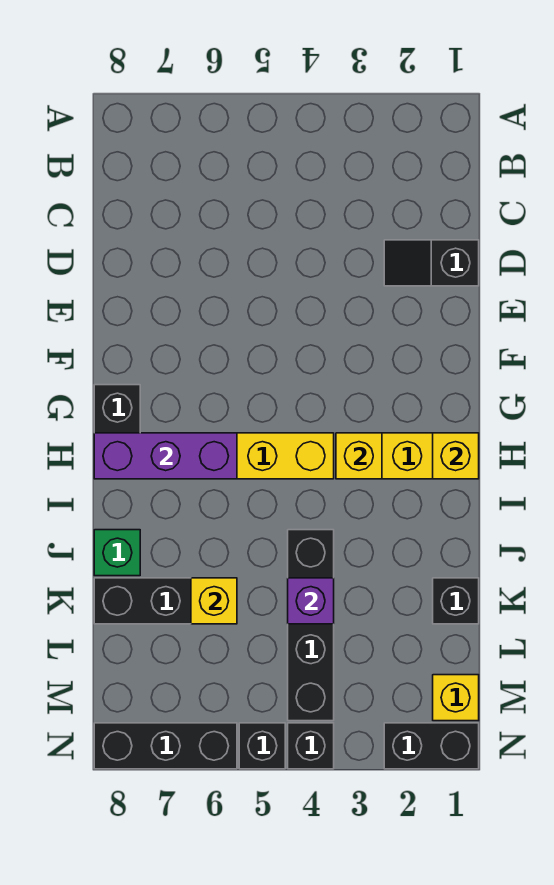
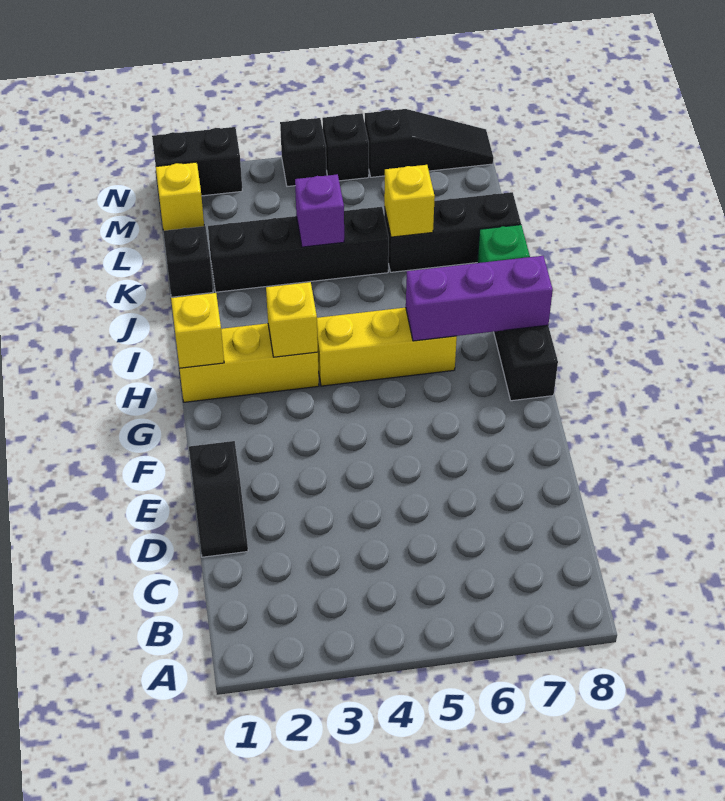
black 1x2 slope [384,240,479,286] -> black 1x2 slope turned to [189,441,248,557]
black 1x4 brick [288,530,334,721] -> black 1x4 brick turned to [208,207,389,292]
black 1x3 brick [94,723,237,769] -> black 1x3 slope [365,109,494,177]

